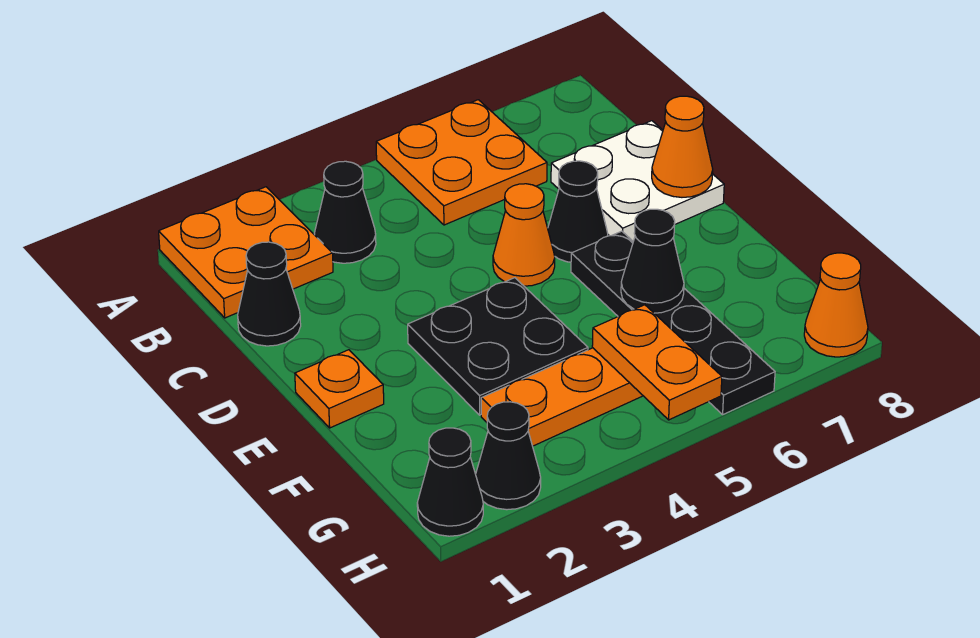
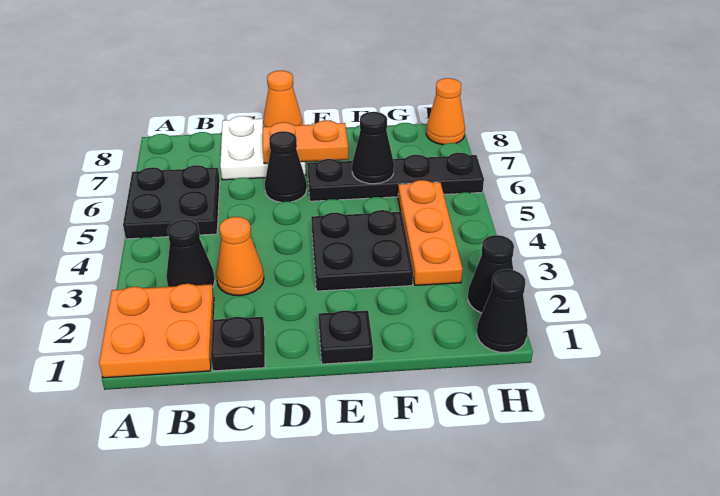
orange 2x2 plate [376,100,547,225] -> black 2x2 plate [123,165,220,239]
black 1x1 cone [238,242,301,346] -> black 1x1 plate [211,317,265,371]
orange 1x1 cone [493,184,555,286] -> orange 1x1 cone moved to [216,217,264,296]
orange 1x1 plate [295,350,384,428] -> black 1x1 plate [319,310,373,364]
orange 1x2 plate [592,305,722,420] -> orange 1x2 plate moved to [263,120,348,164]

